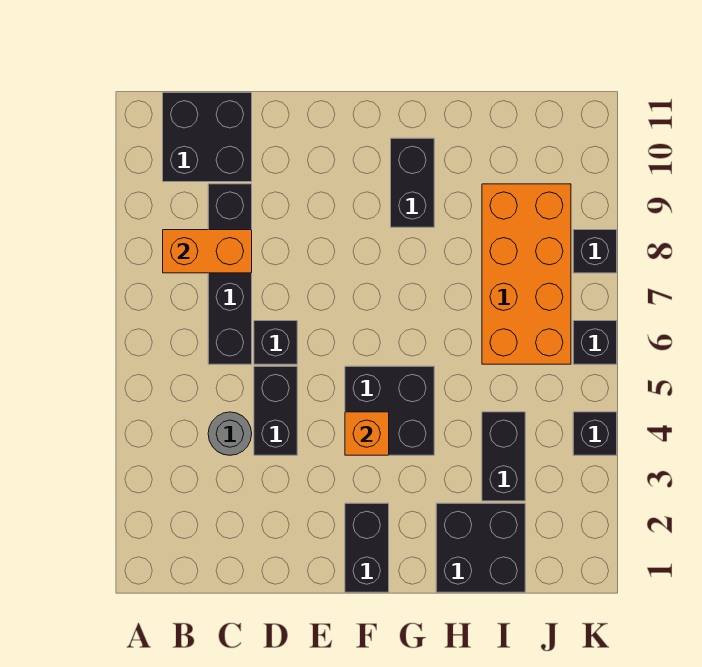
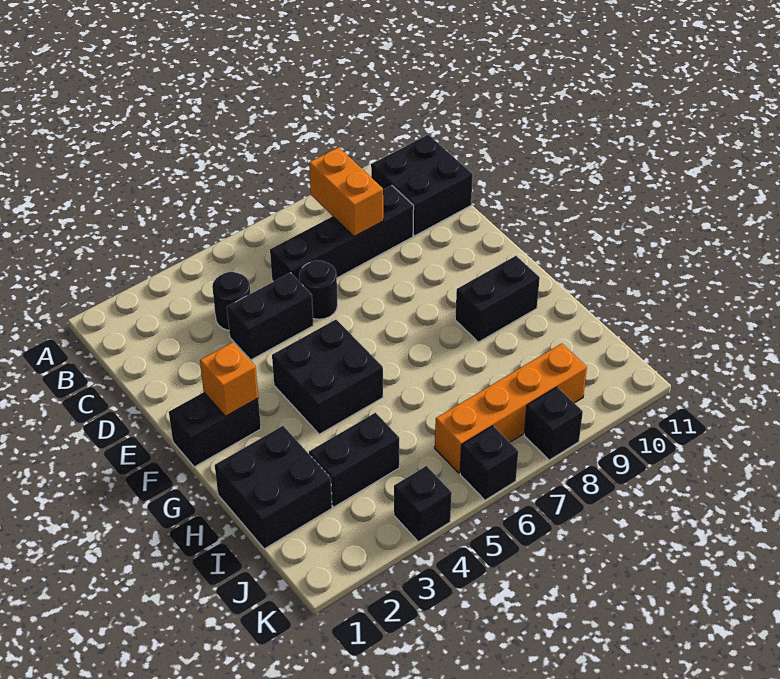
grey 1x1 round brick [208,412,252,455] -> black 1x1 round brick [212,272,250,330]
black 1x1 brick [254,321,297,364] -> black 1x1 round brick [299,260,338,319]
orange 1x1 brick [345,412,389,455] -> orange 1x1 brick moved to [200,342,258,416]
orange 2x4 brick [482,184,571,364] -> orange 1x4 brick [435,343,587,473]

